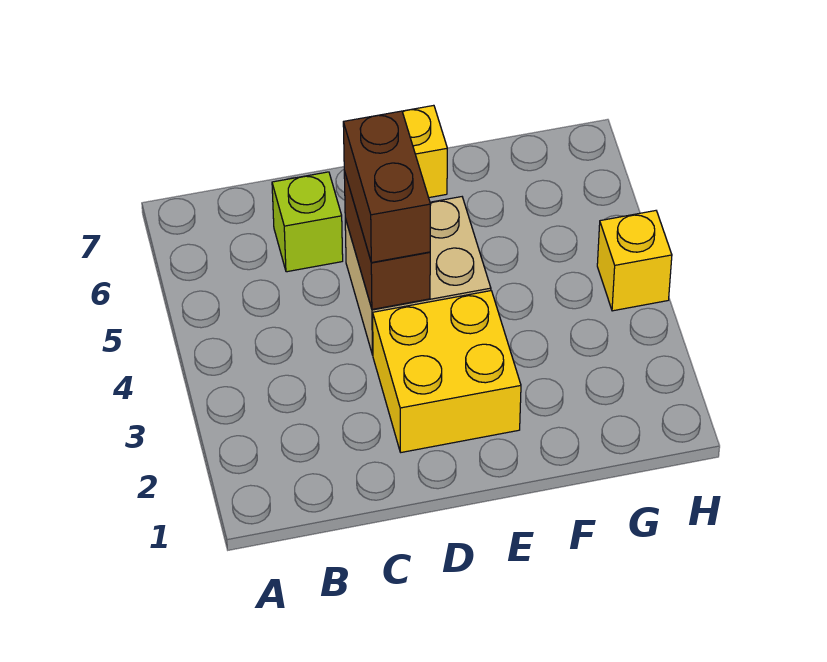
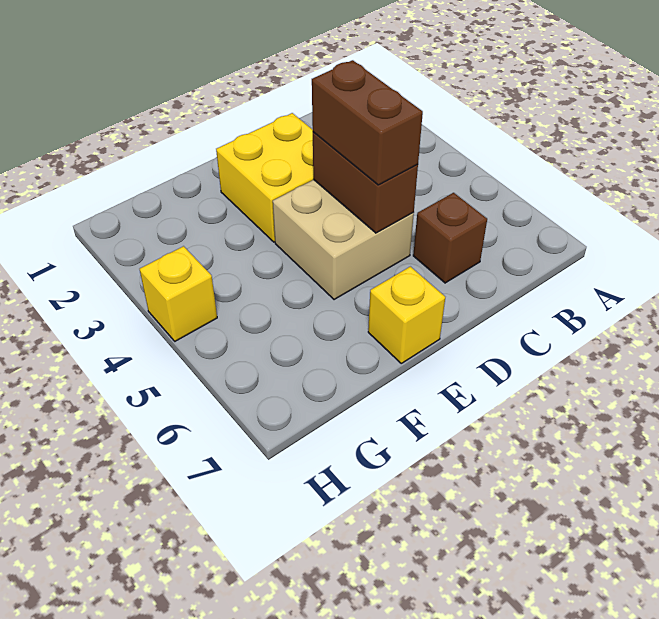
lime 1x1 brick [272,172,343,272] -> brown 1x1 brick [413,193,487,283]

